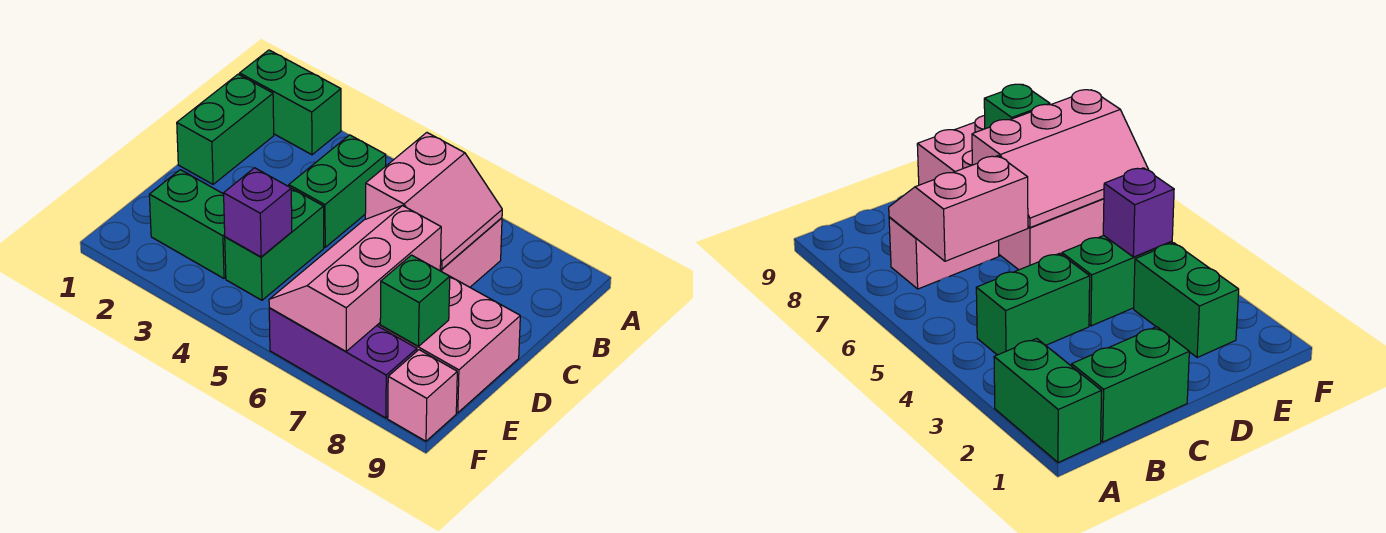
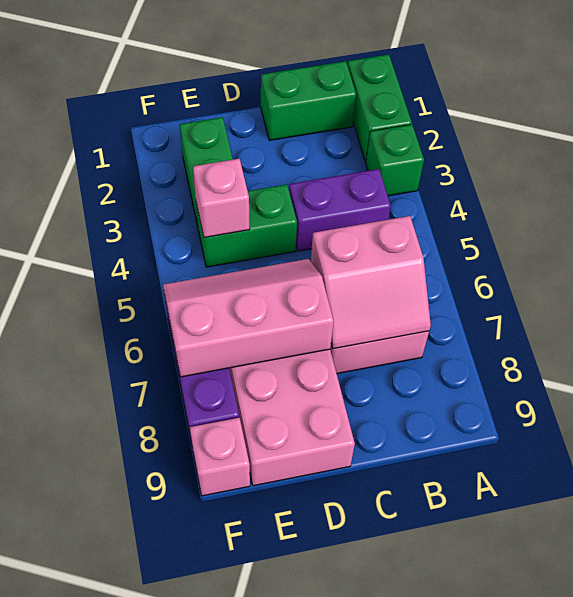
green 1x2 brick [289,135,386,247] -> purple 1x2 brick [289,169,391,251]
purple 1x1 brick [224,168,292,257] -> pink 1x1 brick [193,159,250,237]
green 1x1 brick [380,255,450,346] -> green 1x1 brick moved to [366,125,424,196]

